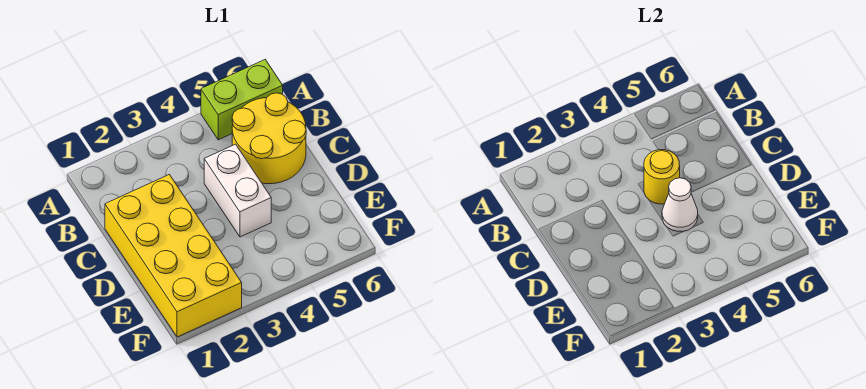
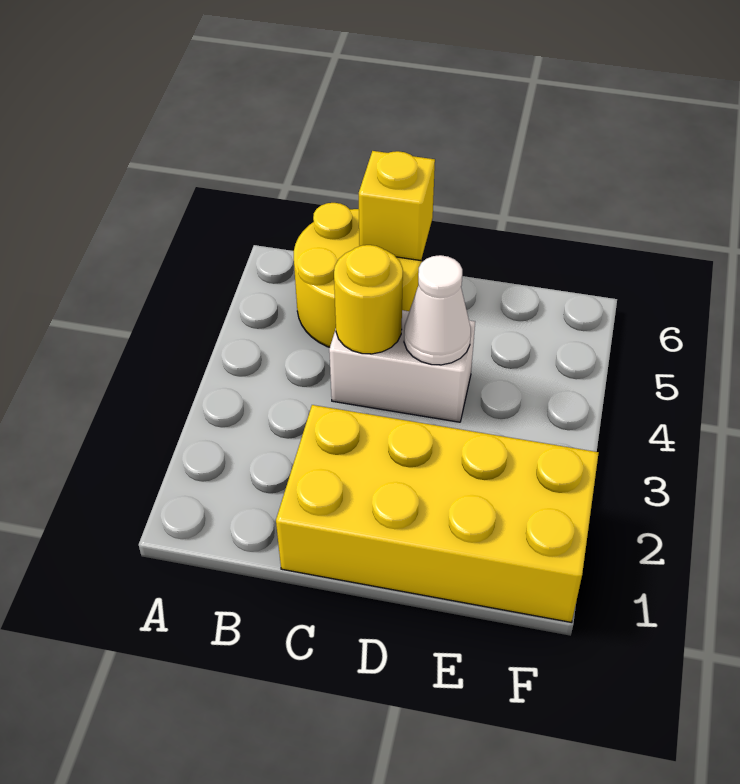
lime 1x2 brick [201,60,283,140] -> none
none -> yellow 1x1 brick [359,151,435,261]

